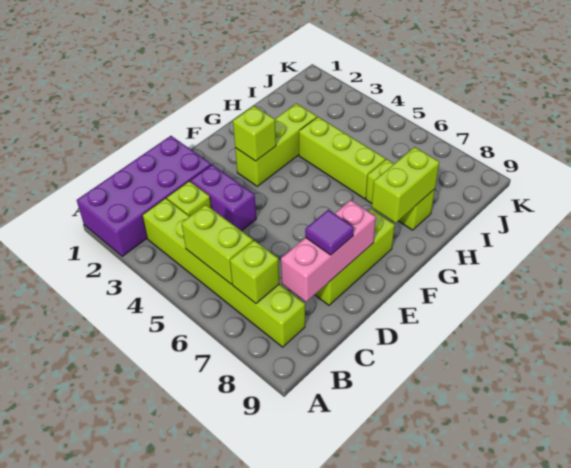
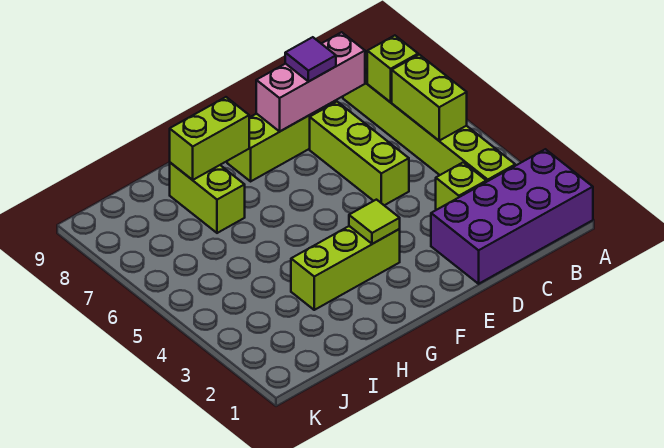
purple 1x2 brick [190,165,256,231] -> none
lime 1x1 brick [233,106,276,161] -> lime 1x1 tile [349,200,400,244]
lime 1x3 brick [299,117,385,199] -> lime 1x3 brick moved to [310,102,409,205]

